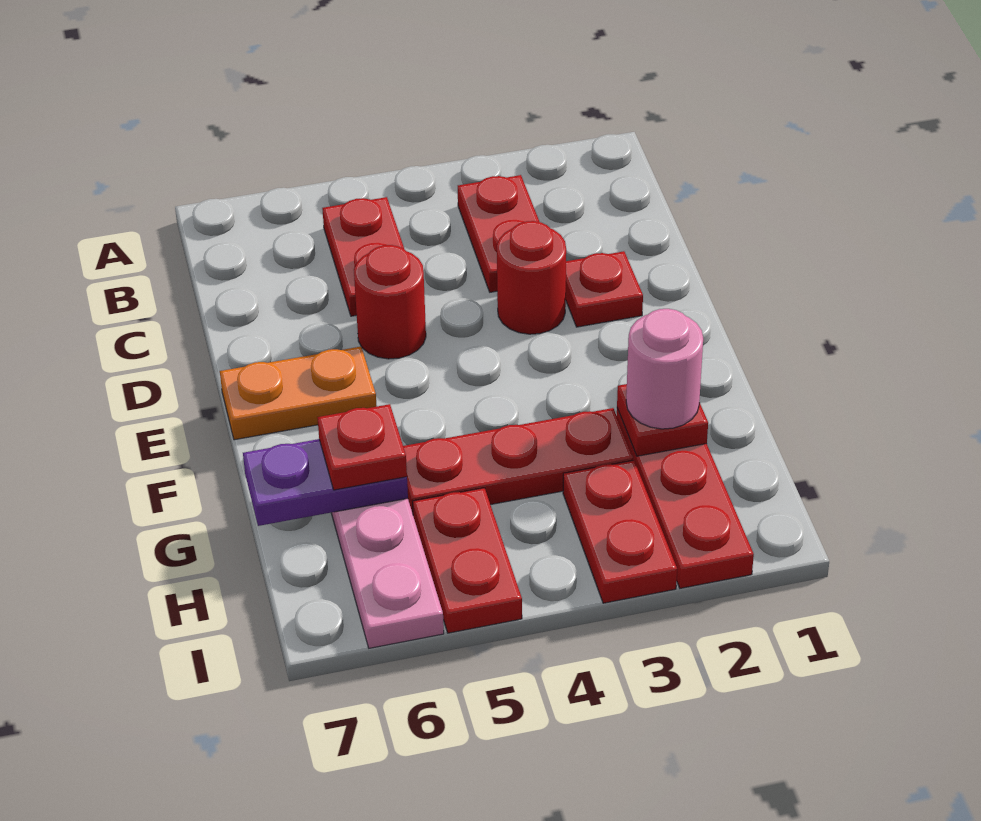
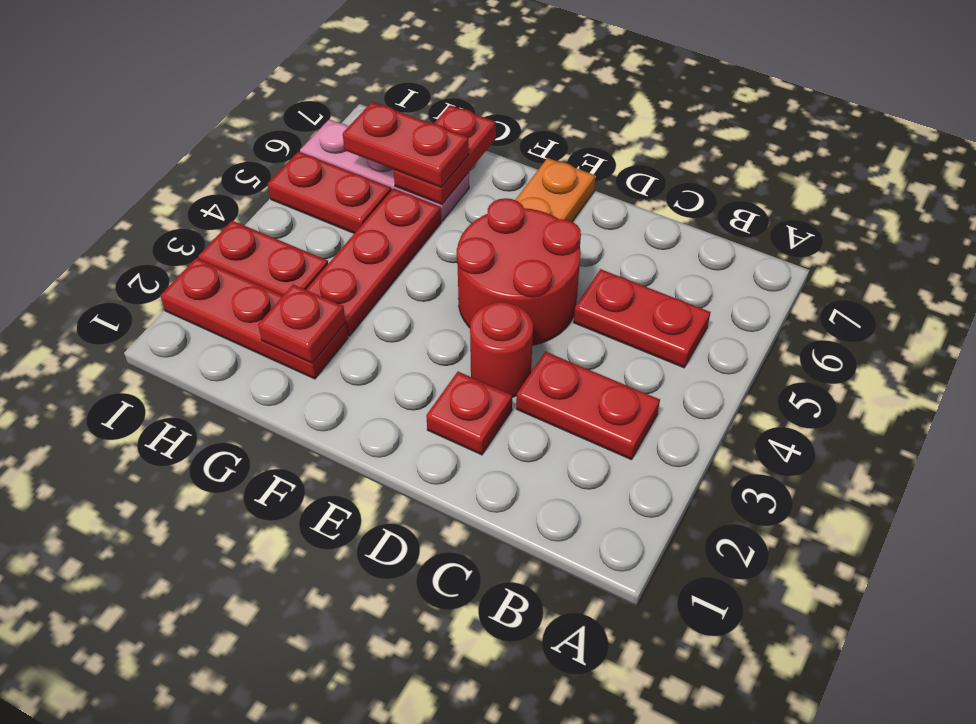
red 1x1 round brick [354,245,426,359] -> red 2x2 round brick [457,198,581,345]
pink 1x1 round brick [626,309,703,429] -> none
purple 1x2 plate [243,439,408,526] -> red 1x2 plate [394,105,496,204]
red 1x1 plate [317,404,407,490] -> red 1x2 plate [343,102,469,187]

